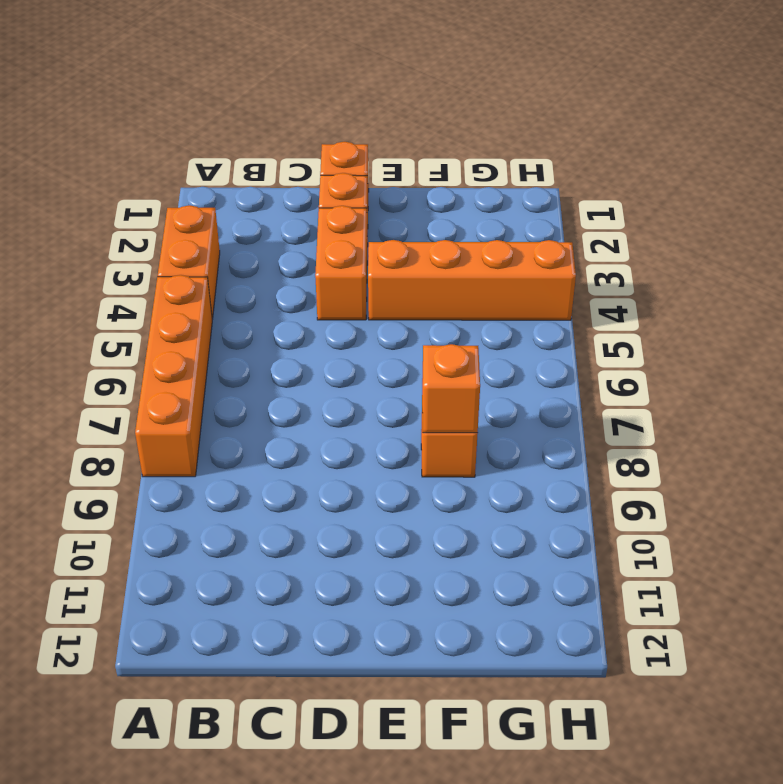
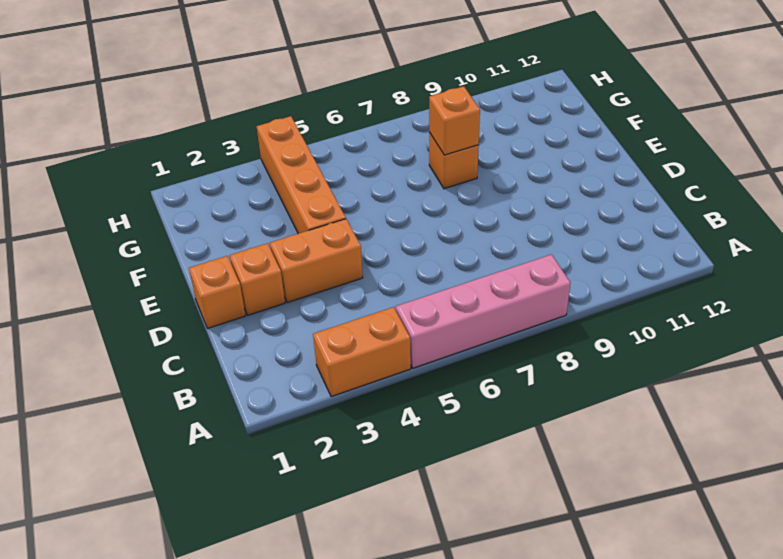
orange 1x4 brick [135,275,212,477] -> pink 1x4 brick [396,255,571,368]

